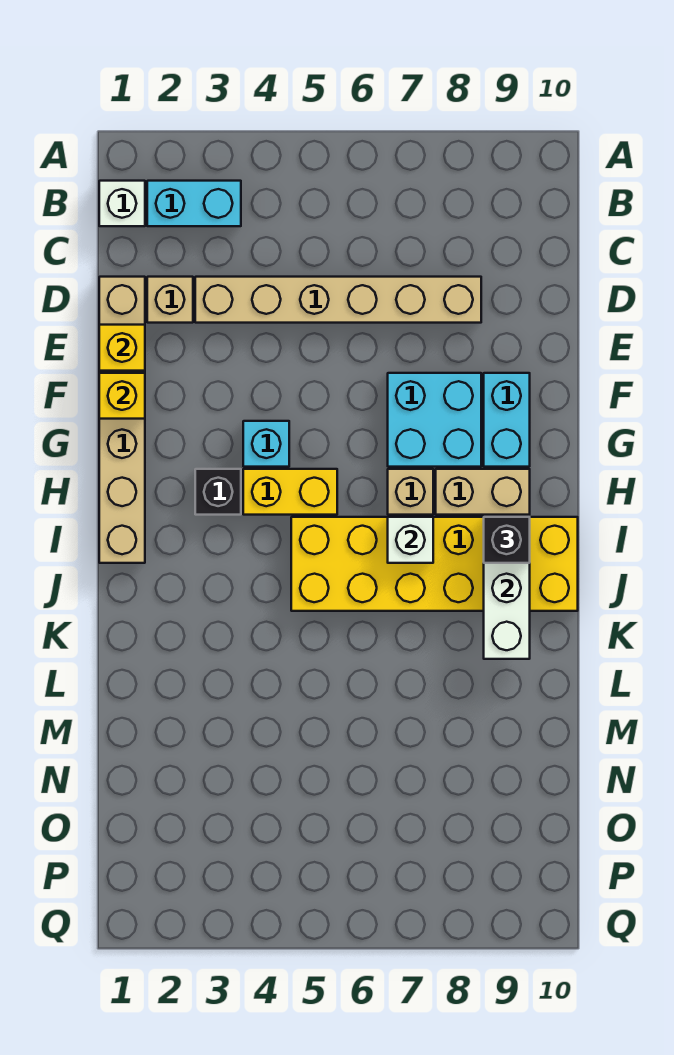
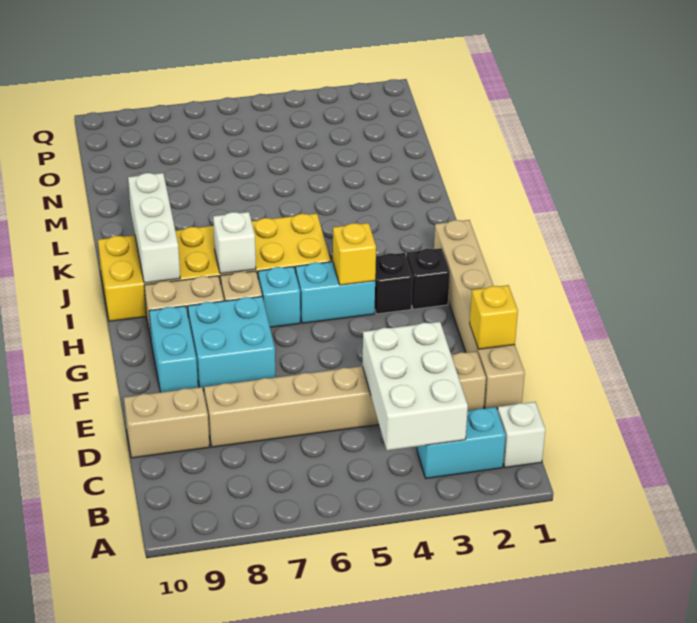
none -> white 2x3 brick [362,322,468,450]
none -> tan 1x2 brick [124,387,210,458]
yellow 1x1 brick [99,373,145,419] -> yellow 1x1 brick moved to [333,223,376,285]
cyan 1x1 brick [243,421,289,467] -> cyan 1x1 brick moved to [258,267,300,327]
yellow 1x2 brick [243,469,337,515] -> cyan 1x2 brick [295,262,375,323]
black 1x1 brick [484,517,530,563] -> black 1x1 brick moved to [407,248,450,309]

